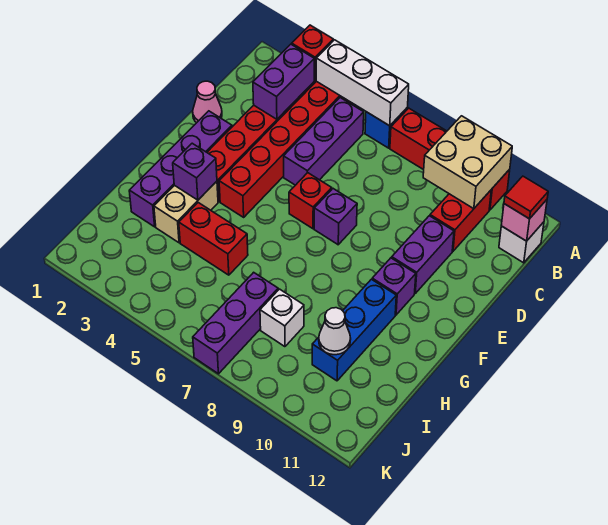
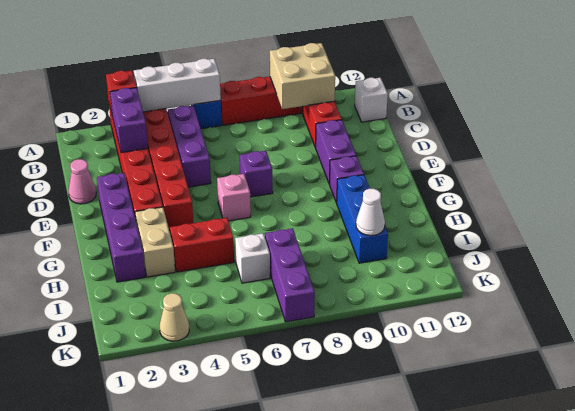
pink 1x1 brick [501,200,547,241] -> pink 1x1 brick moved to [217,174,251,221]
red 1x1 tile [504,176,548,219] -> none
red 1x1 brick [289,173,332,229] -> none
purple 1x1 brick [173,143,217,200] -> none
white 1x1 brick [260,289,304,347] -> white 1x1 brick moved to [235,233,270,283]
none -> tan 1x1 cone [160,293,189,341]

